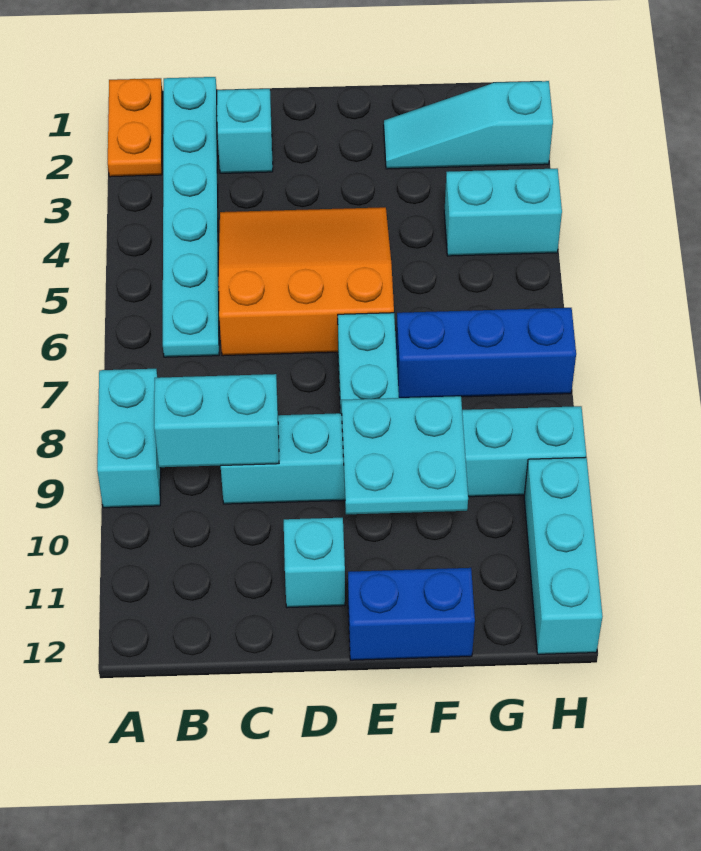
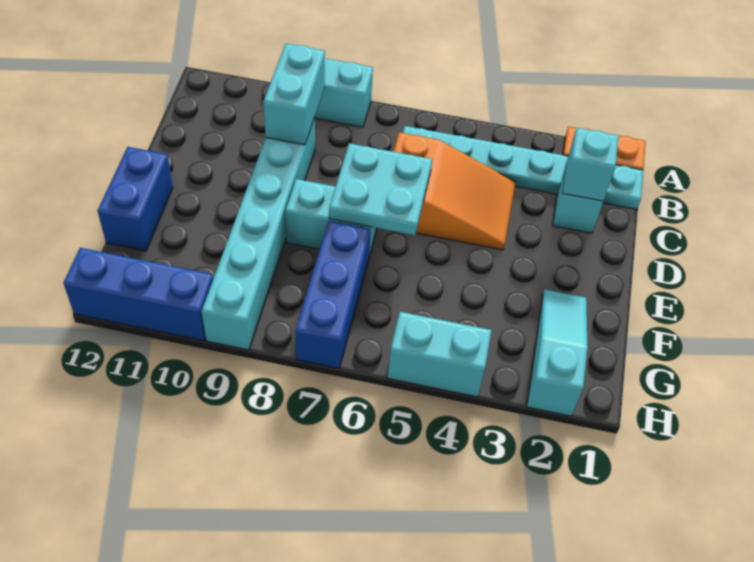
orange 3x3 slope [219,207,394,356] -> orange 2x3 slope [394,132,516,250]
cyan 1x1 brick [284,518,345,608] -> cyan 1x1 brick moved to [562,128,619,201]
cyan 2x2 plate [342,396,468,514] -> cyan 2x2 plate moved to [329,143,432,235]
cyan 1x2 brick [444,169,562,256] -> cyan 1x2 brick turned to [388,312,492,397]
cyan 1x3 brick [524,457,603,654] -> blue 1x3 brick [63,248,213,341]

